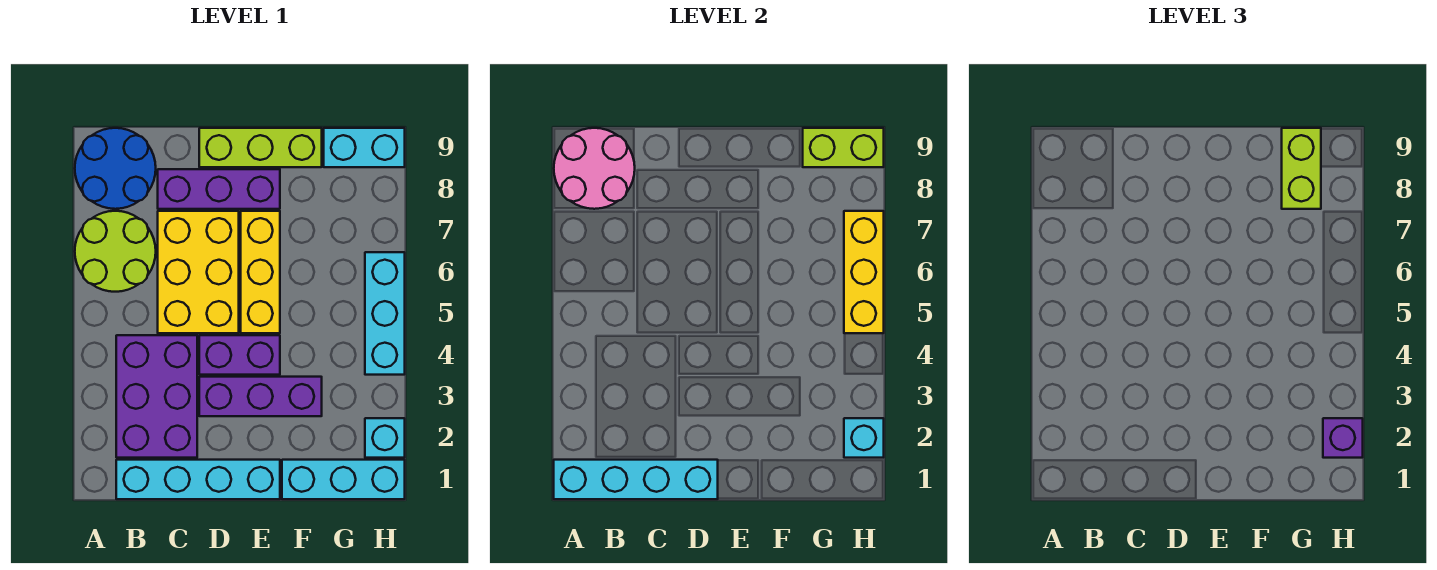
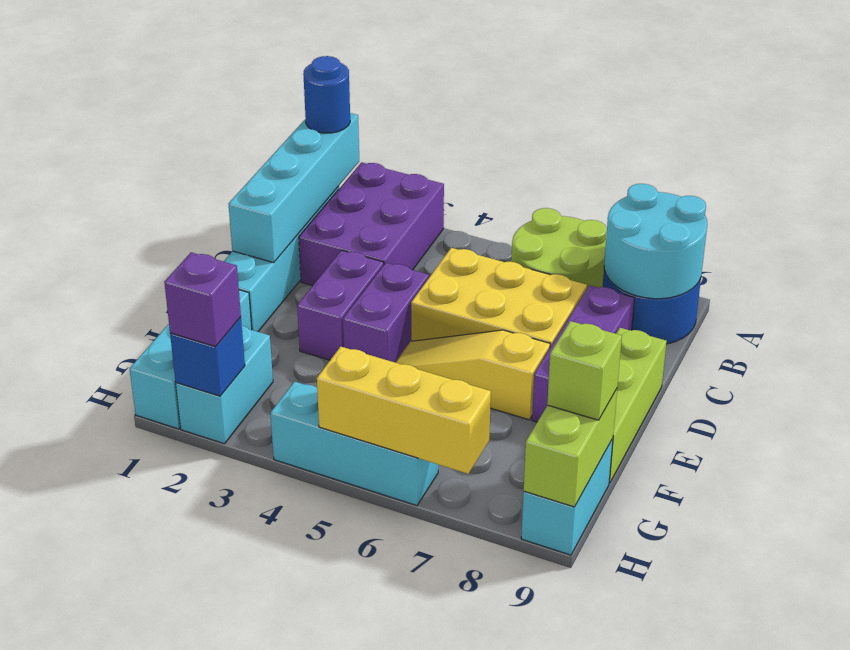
none -> blue 1x1 round brick [303,56,350,133]
pink 2x2 round brick [554,128,635,209] -> cyan 2x2 round brick [604,184,707,299]
purple 2x3 brick [116,335,197,458] -> purple 2x3 brick turned to [299,162,444,286]
purple 1x3 brick [199,377,322,416] -> purple 1x2 brick [297,250,384,360]
yellow 1x3 brick [241,211,280,333] -> yellow 1x3 slope [395,330,550,420]
lime 1x2 brick [1282,128,1321,209] -> lime 1x1 brick [547,321,622,420]
cyan 1x1 brick [365,418,405,458] -> cyan 1x2 brick [176,326,273,444]
cyan 1x1 brick [844,418,884,458] -> blue 1x1 brick [170,317,245,396]

